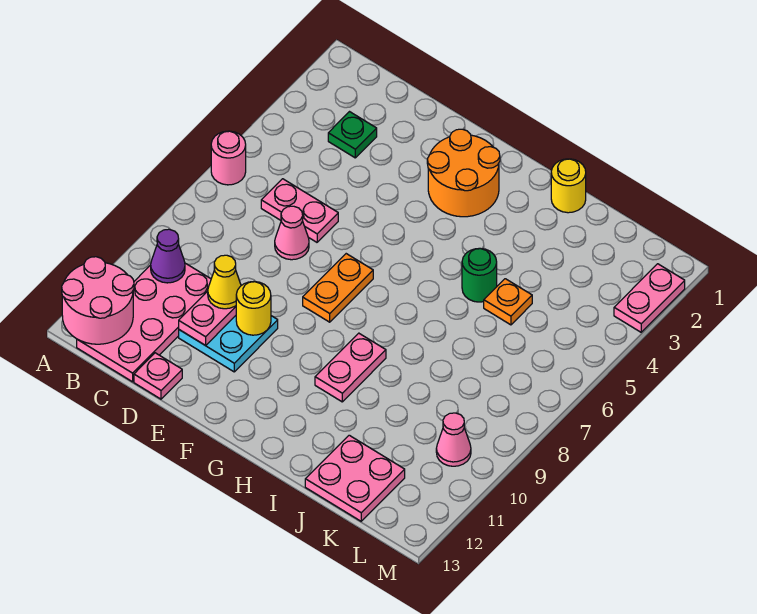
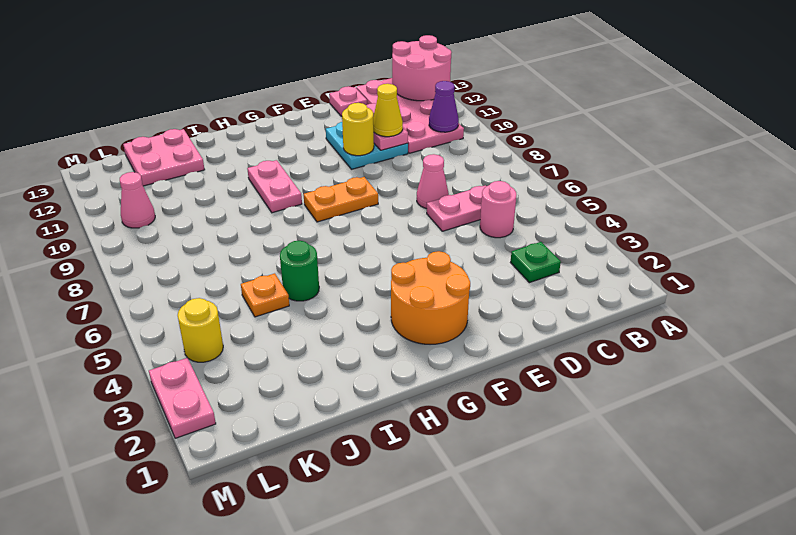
pink 1x1 round brick [211,131,246,185] -> pink 1x1 round brick moved to [480,181,516,238]
orange 1x2 plate [303,254,373,322] -> orange 1x2 plate turned to [304,177,378,222]
yellow 1x1 round brick [551,159,586,213] -> yellow 1x1 round brick moved to [178,298,223,362]

